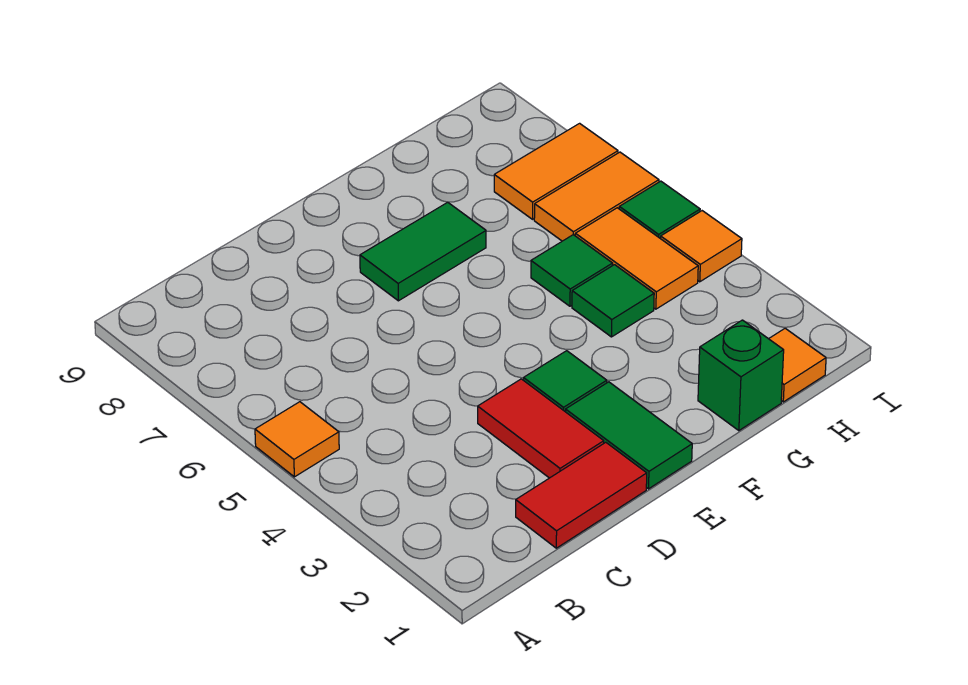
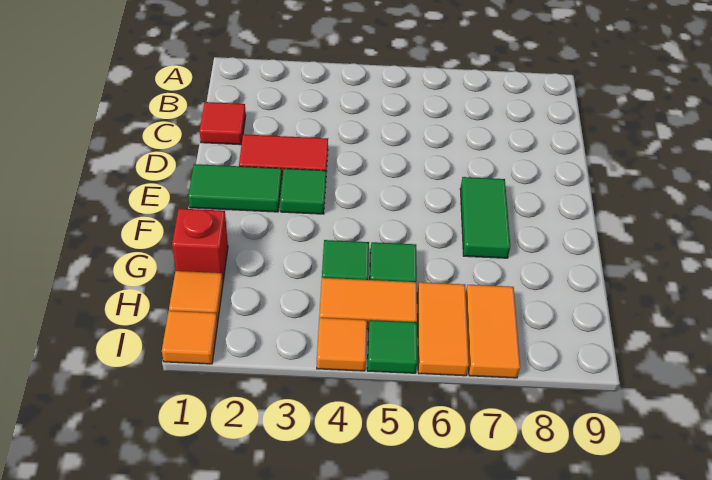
orange 1x1 tile [255,402,339,477] -> orange 1x1 tile moved to [162,311,218,364]
red 1x2 tile [516,442,647,548] -> red 1x1 tile [200,102,246,145]
green 1x1 brick [698,320,784,431] -> red 1x1 brick [172,209,228,280]

